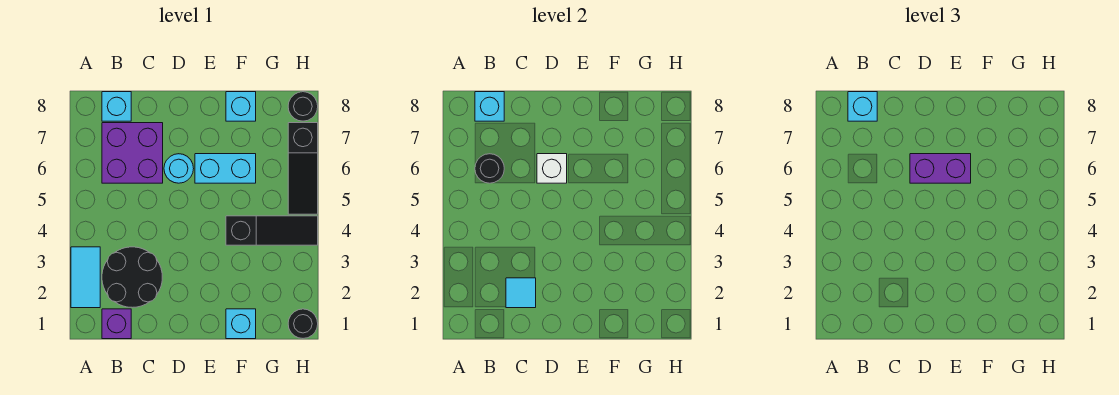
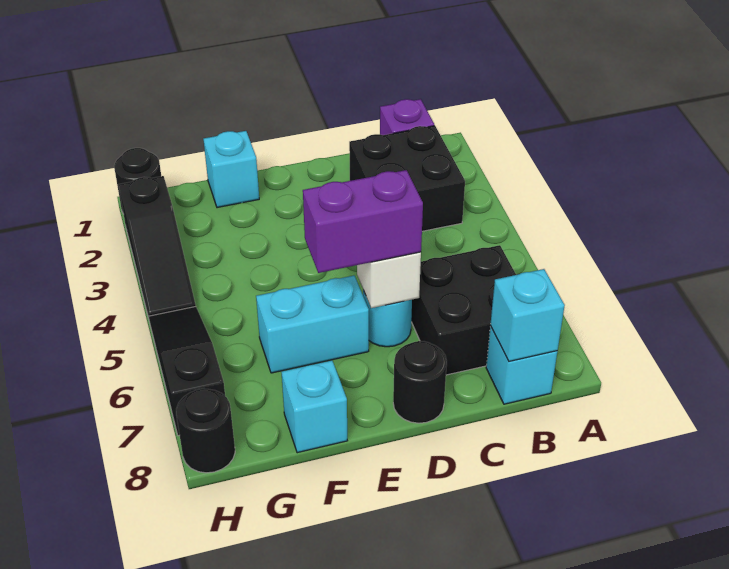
cyan 1x2 tile [71,247,100,308] -> none
black 2x2 round brick [102,247,162,307] -> black 2x2 brick [349,126,465,231]
purple 2x2 brick [102,123,163,183] -> black 2x2 brick [411,245,516,375]
black 1x1 round brick [475,154,504,183] -> black 1x1 round brick moved to [393,341,447,423]
cyan 1x1 brick [848,92,877,121] -> none
cyan 1x1 tile [506,278,536,308] -> none
black 1x3 slope [226,216,318,245] -> black 1x3 slope turned to [119,176,196,318]

